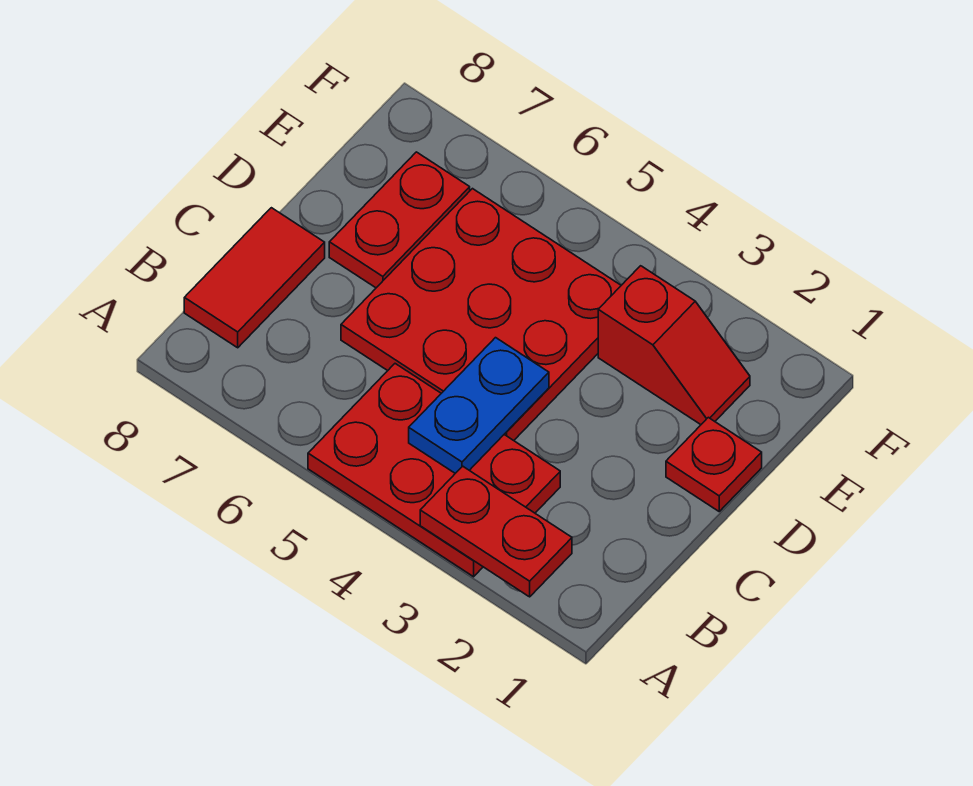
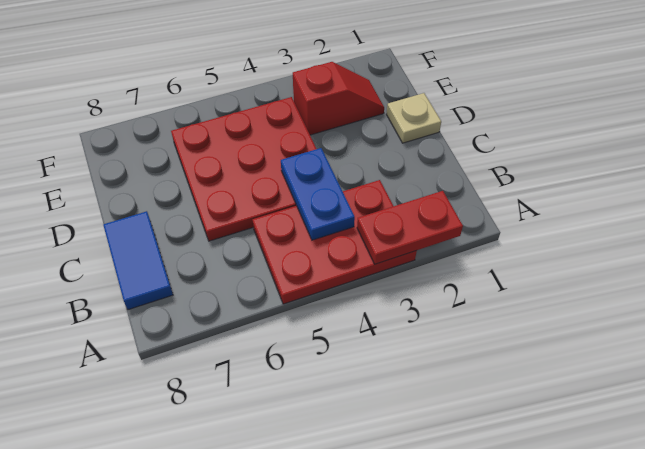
red 1x2 tile [184,208,325,348] -> blue 1x2 tile [103,211,173,310]
red 1x1 plate [666,417,762,511] -> tan 1x1 plate [386,93,441,143]
red 1x2 plate [329,152,470,288] -> none

